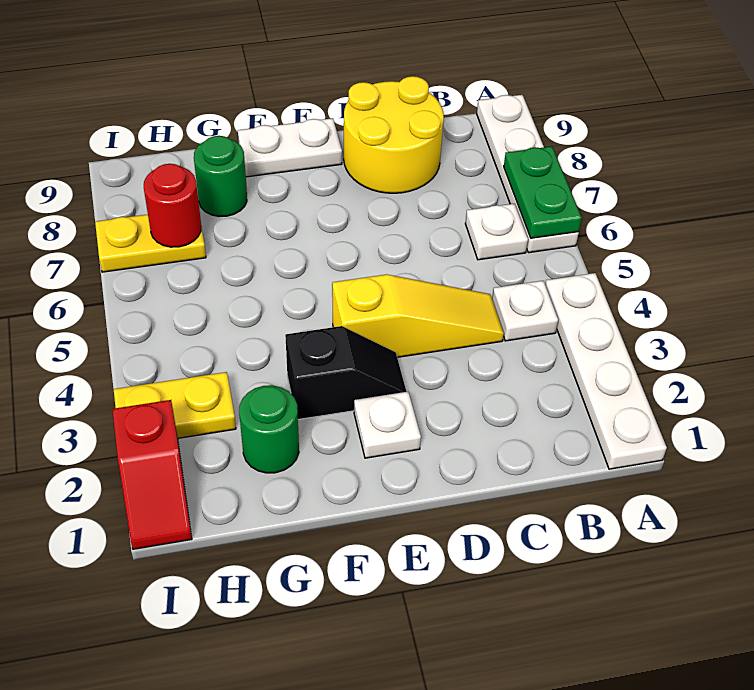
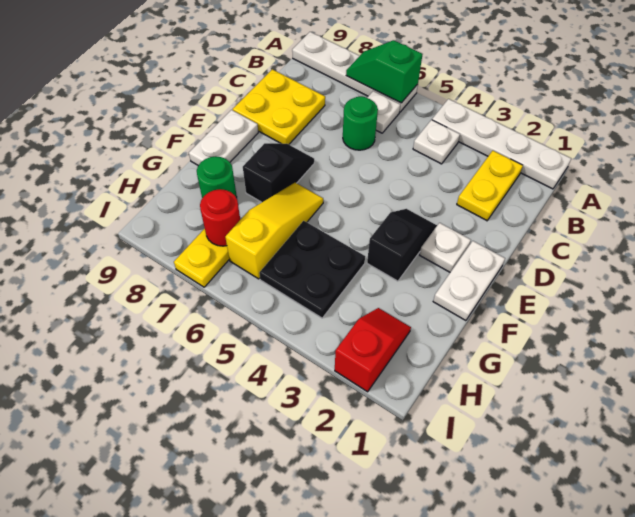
green 1x2 plate [504,146,582,238] -> green 1x2 slope [346,40,423,103]
yellow 1x3 slope [332,274,504,357] -> yellow 1x3 slope moved to [225,183,323,279]
yellow 2x2 round brick [344,76,444,193] -> yellow 2x2 plate [233,69,325,144]
none -> white 1x2 plate [433,241,505,321]
none -> black 1x2 slope [243,143,314,202]
green 1x1 round brick [239,385,299,473] -> green 1x1 round brick moved to [343,96,378,150]
none -> black 2x2 plate [259,221,365,318]
yellow 1x2 plate [114,372,236,438] -> yellow 1x2 plate moved to [457,151,523,221]
red 1x2 slope [112,400,192,549] -> red 1x2 slope turned to [335,308,411,392]

